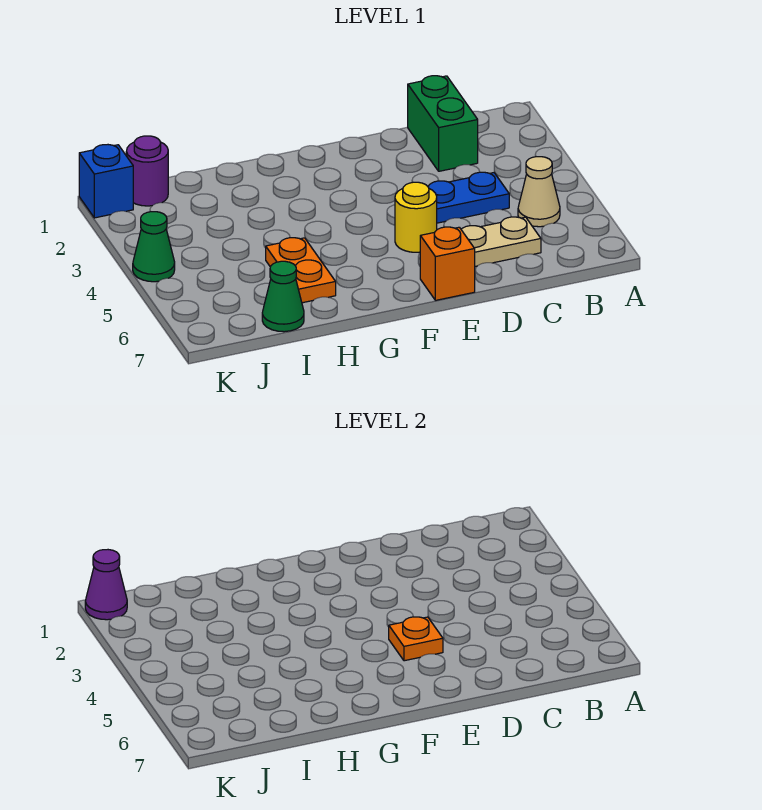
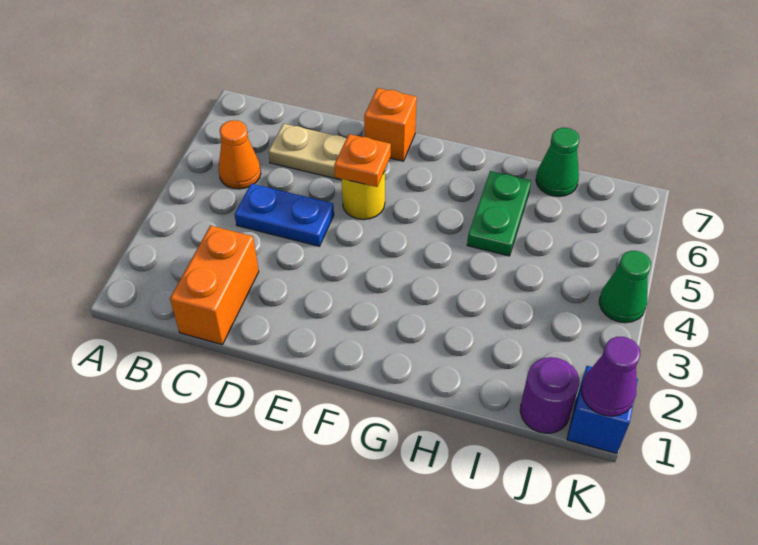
tan 1x1 cone [518,157,560,227] -> orange 1x1 cone [219,120,261,189]
green 1x2 brick [408,76,478,171] -> orange 1x2 brick [170,226,259,344]
orange 1x2 plate [266,238,336,303] -> green 1x2 plate [467,171,531,256]

